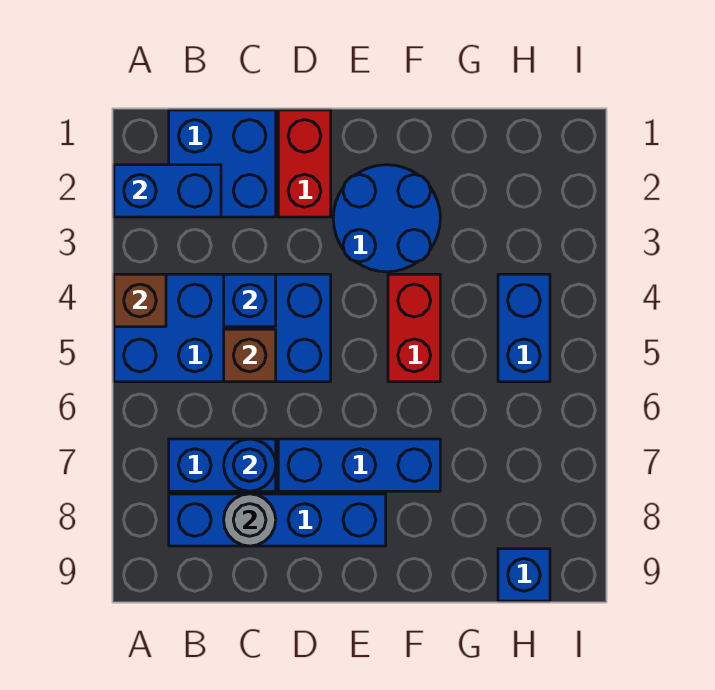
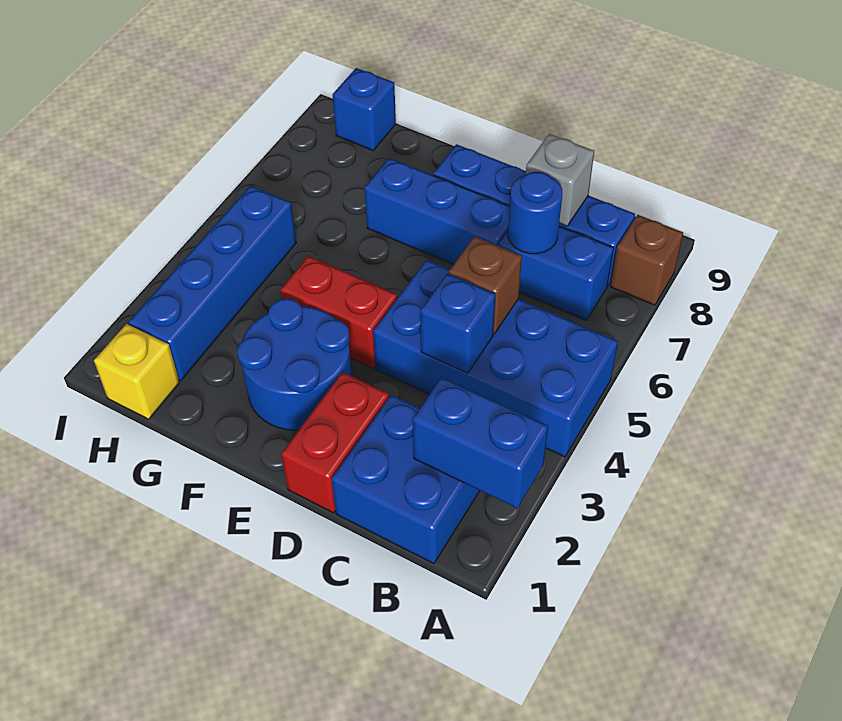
brown 1x1 brick [114,274,166,327] -> brown 1x1 brick moved to [610,215,683,305]
grey 1x1 round brick [224,494,276,546] -> grey 1x1 brick [526,134,594,226]
red 1x2 brick [388,274,440,382] -> red 1x2 brick turned to [281,256,397,368]
none -> yellow 1x1 brick [94,324,179,419]
blue 1x2 brick [498,274,550,382] -> blue 1x4 brick [128,186,296,381]

